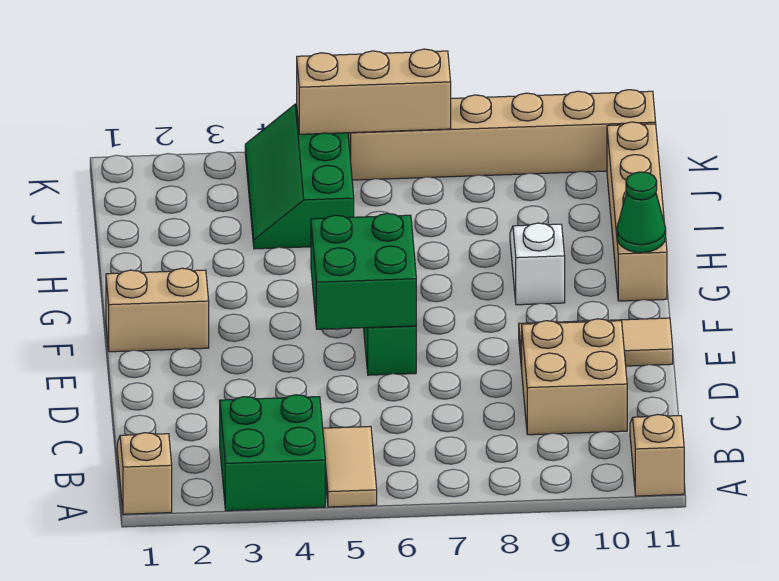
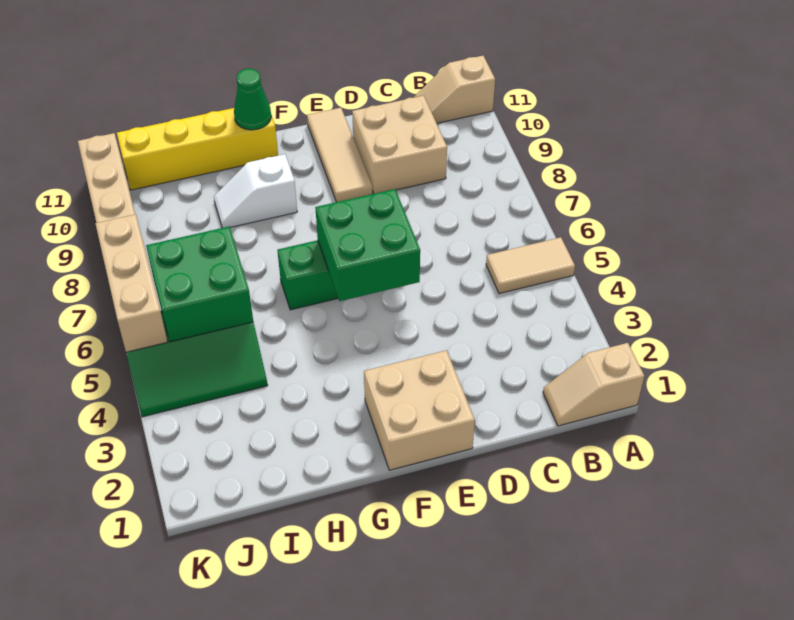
green 2x2 brick [220,395,325,511] -> green 2x2 brick moved to [146,227,253,342]
tan 1x2 brick [106,268,209,352] -> tan 2x2 brick [364,350,475,470]
tan 1x4 brick [607,122,667,301] -> yellow 1x4 brick [117,108,278,190]

